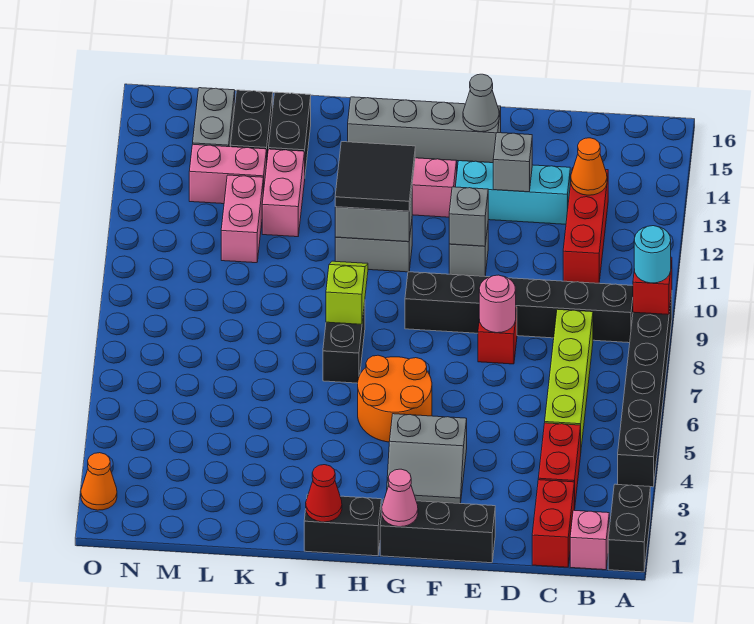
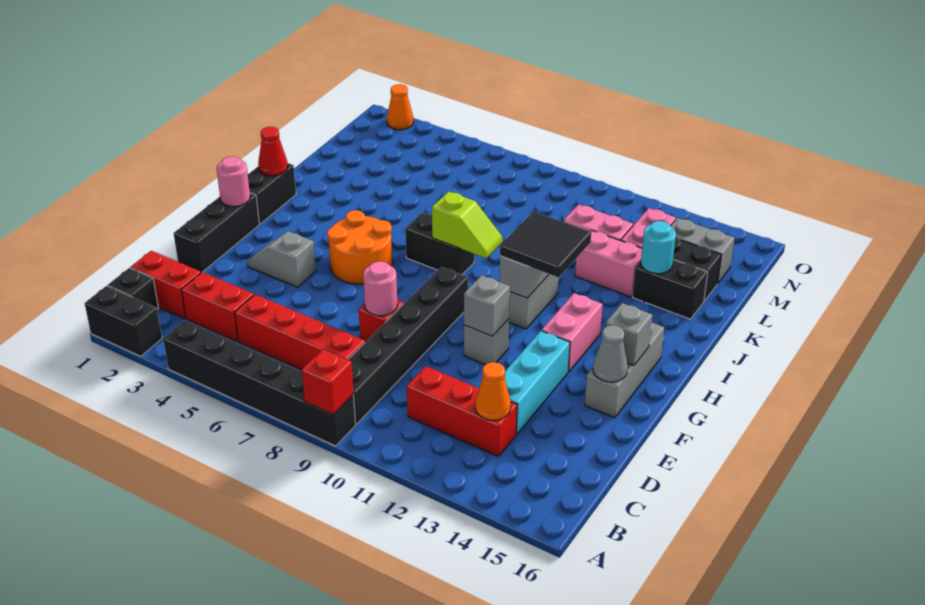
cyan 1x1 round brick [634,226,671,283] -> cyan 1x1 round brick moved to [641,221,676,274]
pink 1x1 brick [570,510,609,570] -> black 1x1 brick [108,268,158,309]
lime 1x4 brick [545,309,593,447] -> red 1x4 brick [235,294,365,370]
grey 1x1 brick [493,133,532,192] -> grey 1x1 brick moved to [606,303,652,366]
grey 2x2 slope [387,414,467,504] -> grey 1x2 slope [247,231,316,287]
grey 1x4 brick [348,97,501,163] -> grey 1x3 brick [585,323,664,418]
pink 1x1 cone [382,469,418,527] -> pink 1x1 round brick [216,156,250,206]

